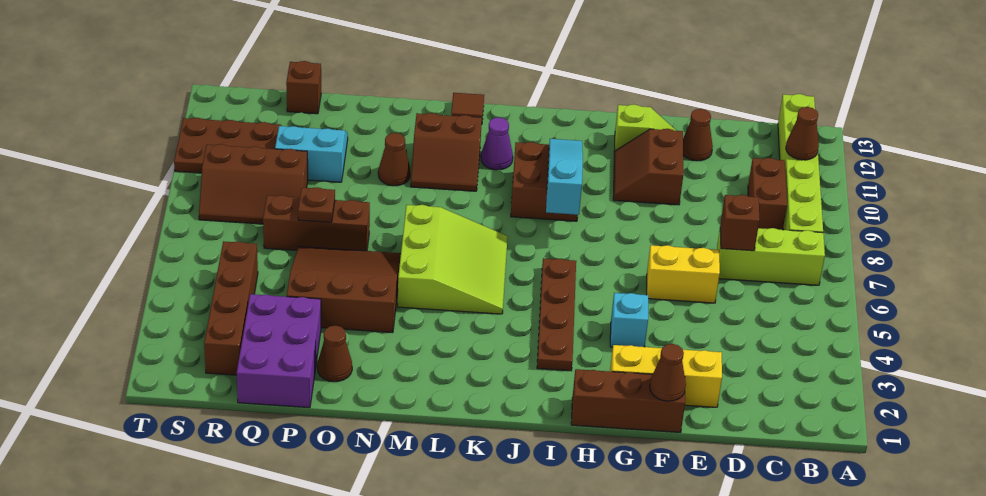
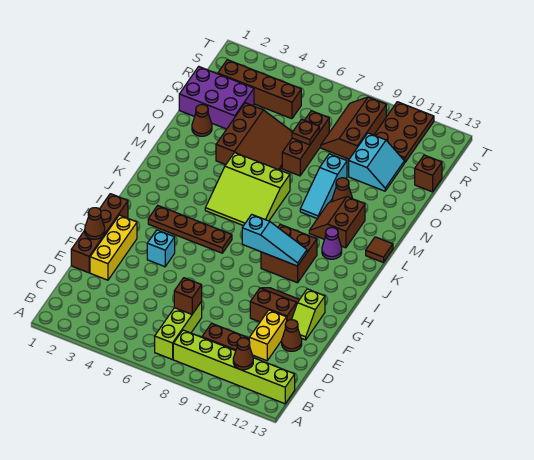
yellow 1x2 brick [647,245,720,303] -> yellow 1x2 brick moved to [249,310,287,361]
brown 1x3 brick [571,369,685,432] -> brown 1x4 brick [71,194,128,273]
none -> cyan 1x3 slope [300,154,347,219]

